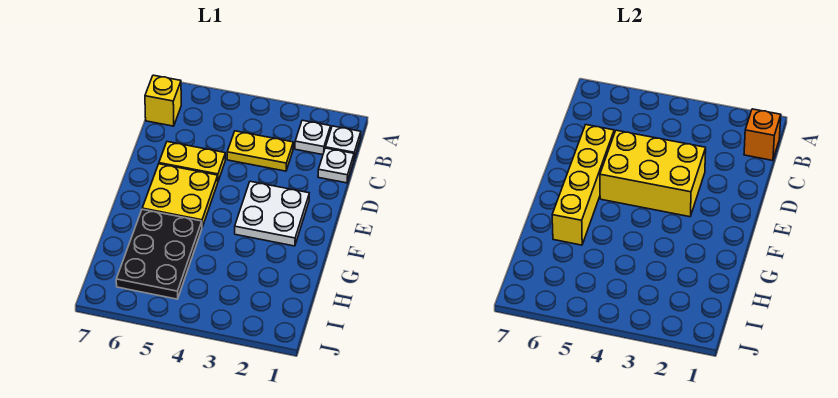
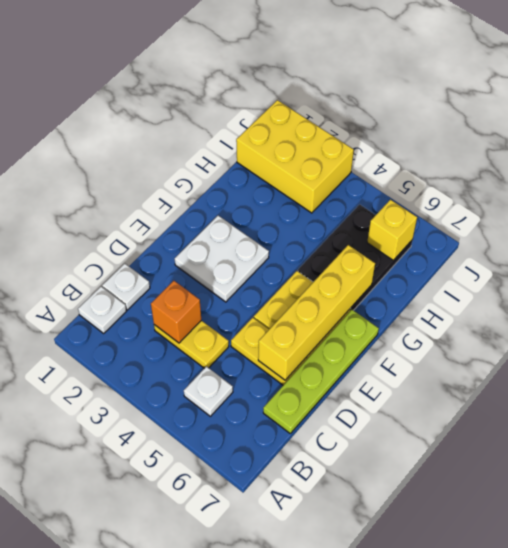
orange 1x1 brick [744,109,781,160] -> orange 1x1 brick moved to [151,281,201,343]
white 1x1 plate [295,120,331,155] -> white 1x1 plate moved to [184,366,233,416]
yellow 1x1 brick [145,75,181,126] -> yellow 1x1 brick moved to [367,200,417,260]
none -> lime 1x4 plate [263,310,379,433]
yellow 2x3 brick [600,130,706,217] -> yellow 2x3 brick moved to [236,100,354,213]

